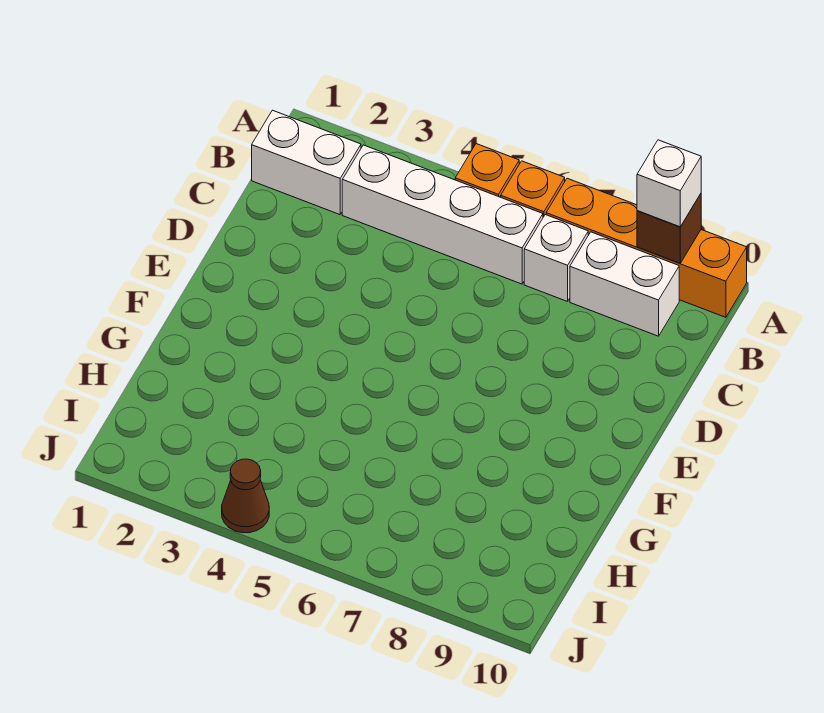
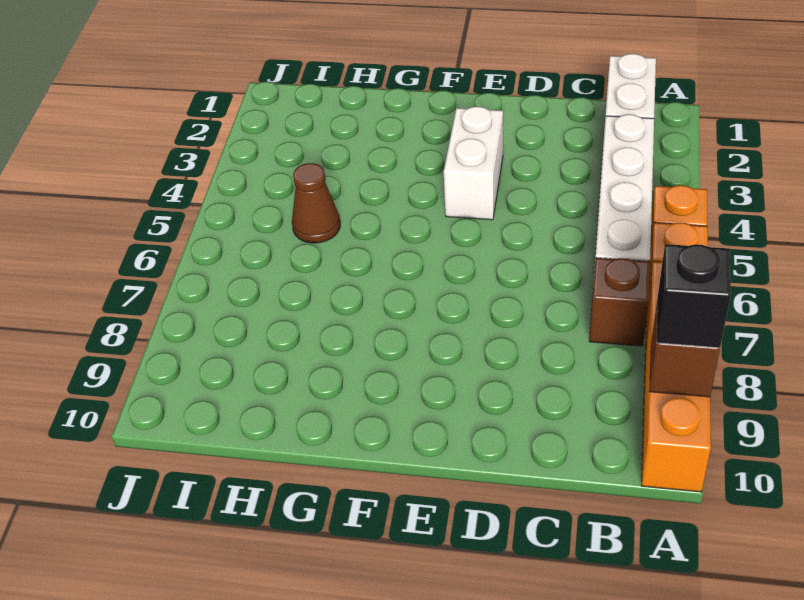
white 1x1 brick [637,140,701,227] -> black 1x1 brick [656,244,731,348]
white 1x1 brick [524,215,588,301] -> brown 1x1 brick [589,258,650,346]
white 1x2 brick [570,232,679,336] -> white 1x2 brick moved to [444,106,503,220]
brown 1x1 cone [222,459,269,533] -> brown 1x1 cone moved to [292,163,340,243]

